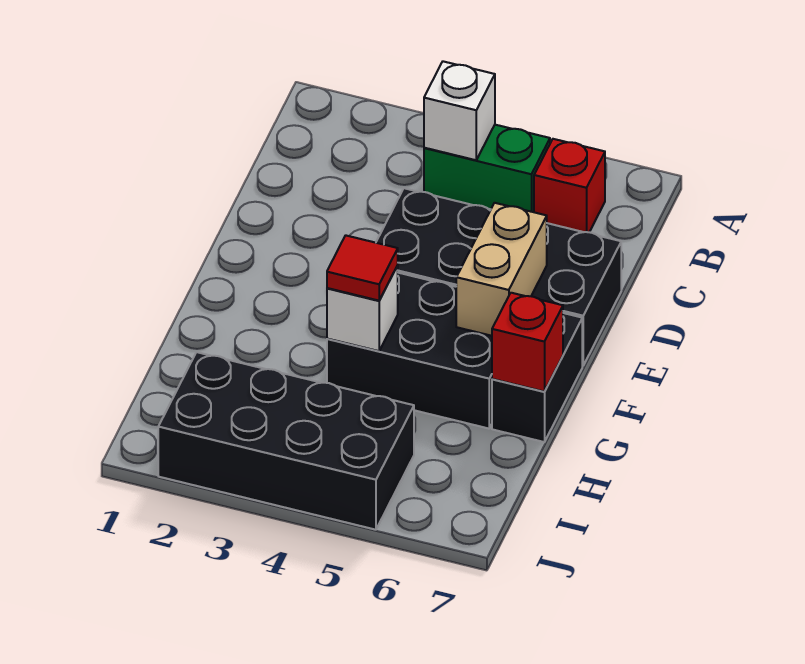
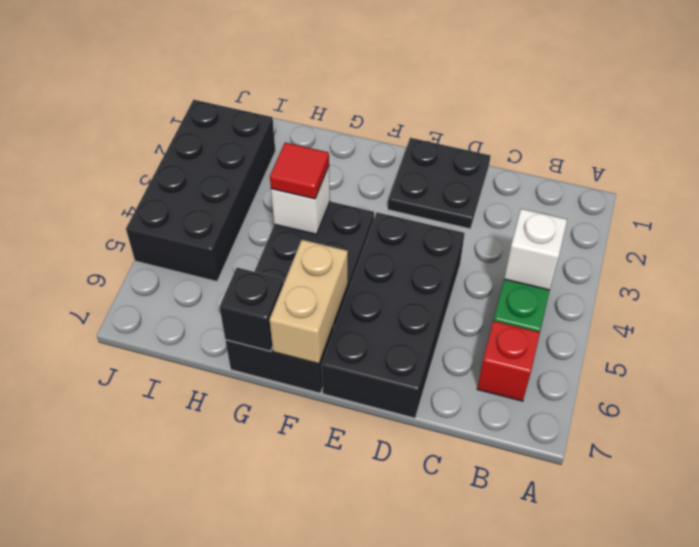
none -> black 2x2 plate [388,138,490,229]
tan 1x2 brick [456,203,547,336] -> tan 1x2 brick turned to [270,240,348,364]
red 1x1 brick [492,293,563,392] -> black 1x1 brick [219,268,284,351]

